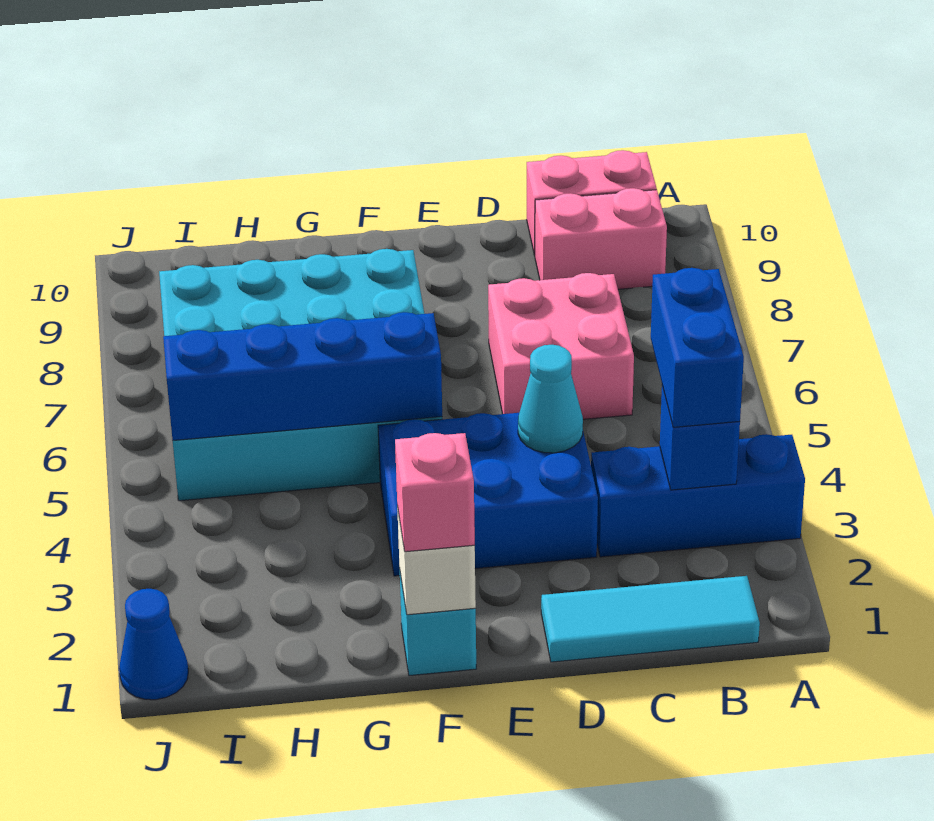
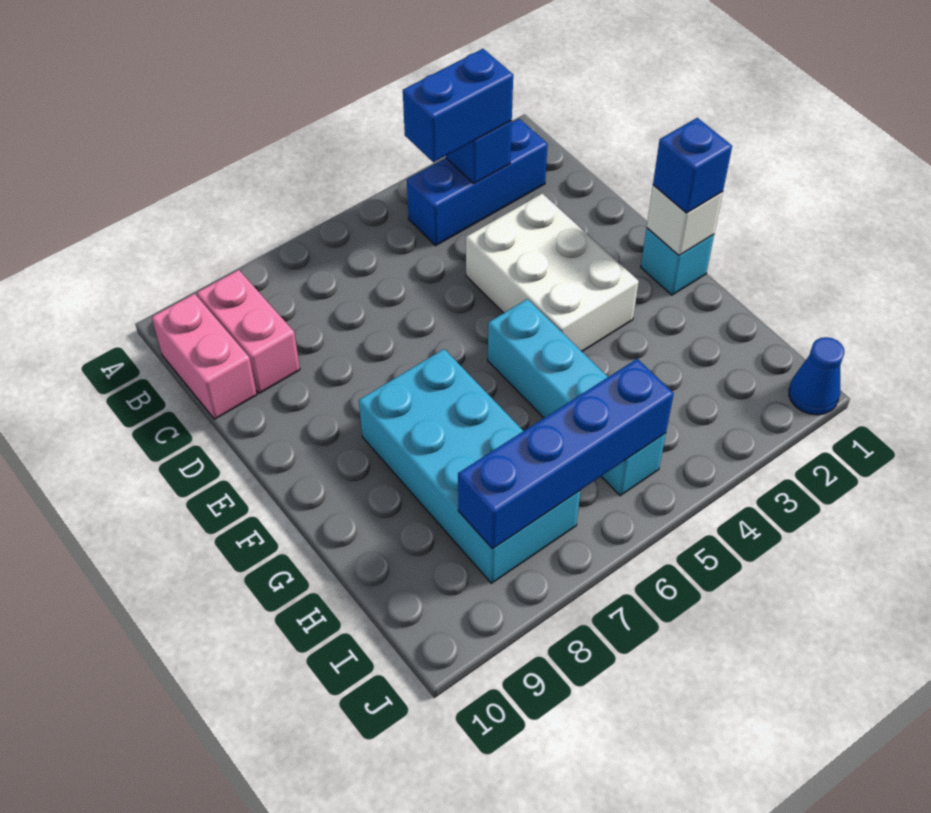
blue 1x3 brick [591,434,805,557] -> blue 1x3 brick turned to [407,119,548,246]
cyan 1x3 tile [541,576,760,662] -> none
pink 2x2 brick [488,273,634,419] -> none
blue 2x3 brick [378,413,598,576] -> white 2x3 brick [466,194,639,351]
cyan 1x1 cone [518,345,583,453] -> none
pink 1x1 brick [395,433,475,552] -> blue 1x1 brick [653,118,732,213]
blue 1x4 brick [163,312,442,440] -> blue 1x4 brick turned to [458,359,674,549]

